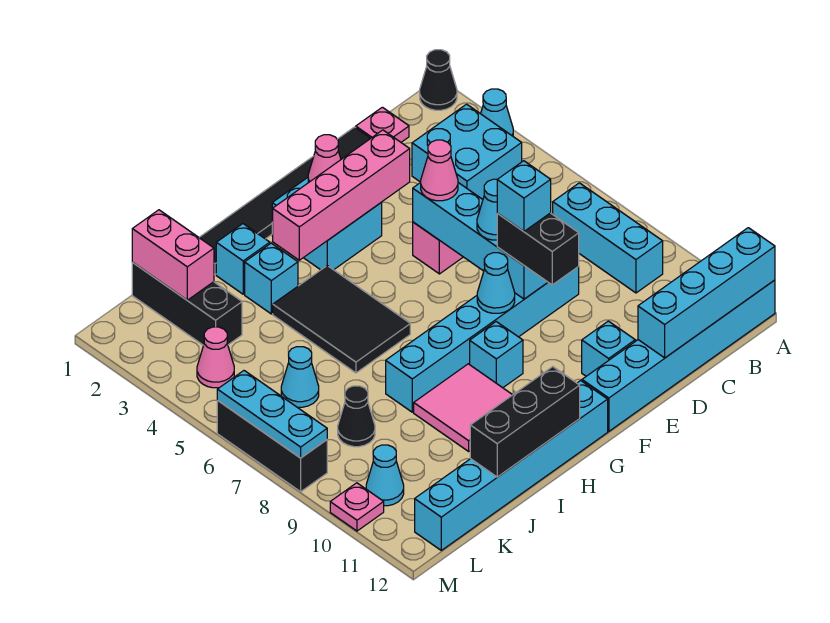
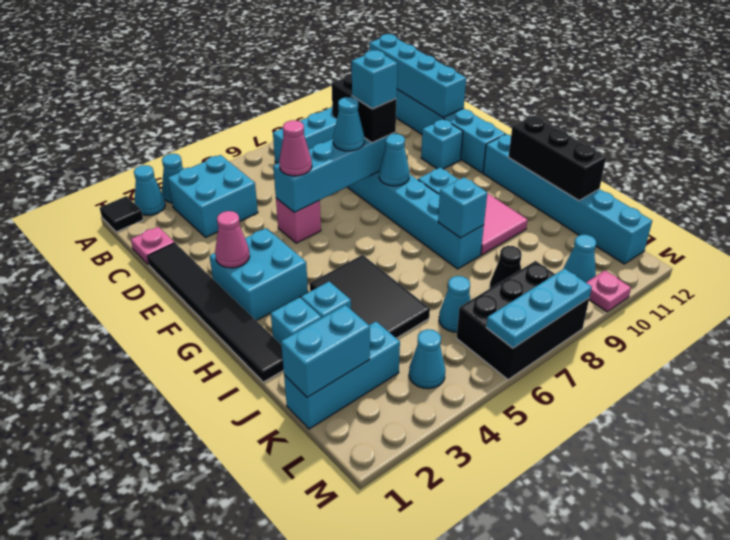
black 1x1 cone [420,50,457,110] -> black 1x1 tile [100,196,143,232]
none -> cyan 1x1 cone [134,165,165,215]
pink 1x4 brick [273,130,410,260] -> none
black 1x2 brick [497,213,579,285] -> black 1x2 brick turned to [332,73,396,143]
black 2x3 tile [273,266,410,373] -> black 2x3 tile turned to [310,255,430,338]
none -> cyan 1x1 brick [438,177,487,238]
black 1x3 brick [132,263,242,345] -> cyan 1x3 brick [284,322,400,429]
pink 1x2 brick [132,210,214,300] -> cyan 1x2 brick [281,305,370,397]
pink 1x1 cone [197,327,234,388] -> cyan 1x1 cone [409,329,445,389]
black 1x3 brick [217,400,327,492] -> black 2x3 brick [457,261,589,380]

